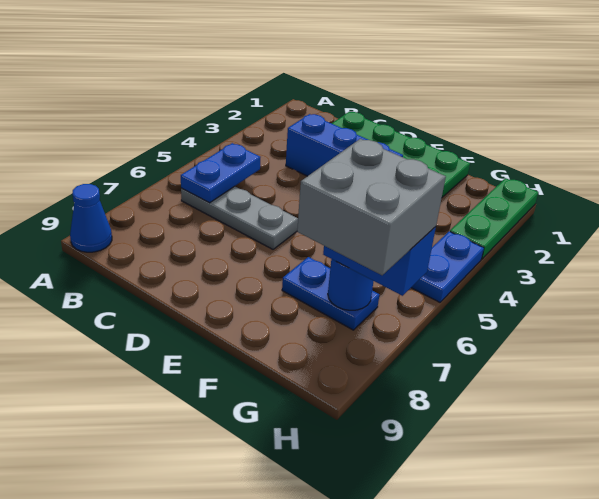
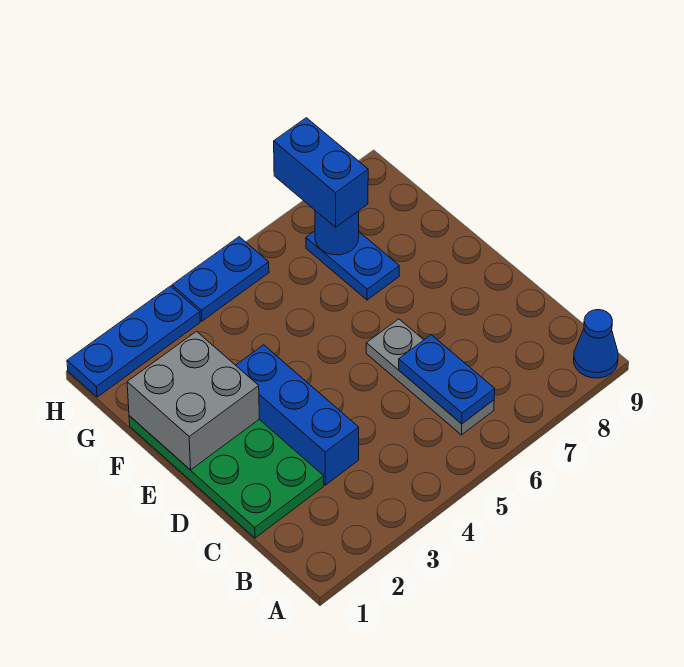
blue 1x2 plate [181,143,260,203] -> blue 1x2 plate turned to [398,335,495,424]
grey 2x2 brick [297,139,446,275] -> grey 2x2 brick moved to [127,331,259,470]
green 1x3 plate [450,178,538,259] -> blue 1x3 plate [67,286,200,397]

